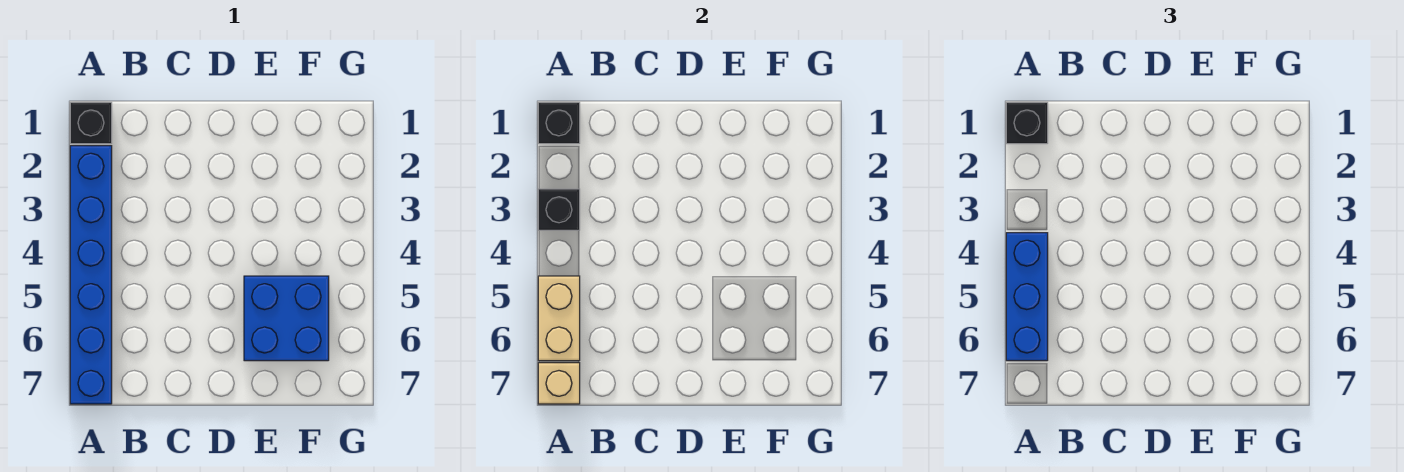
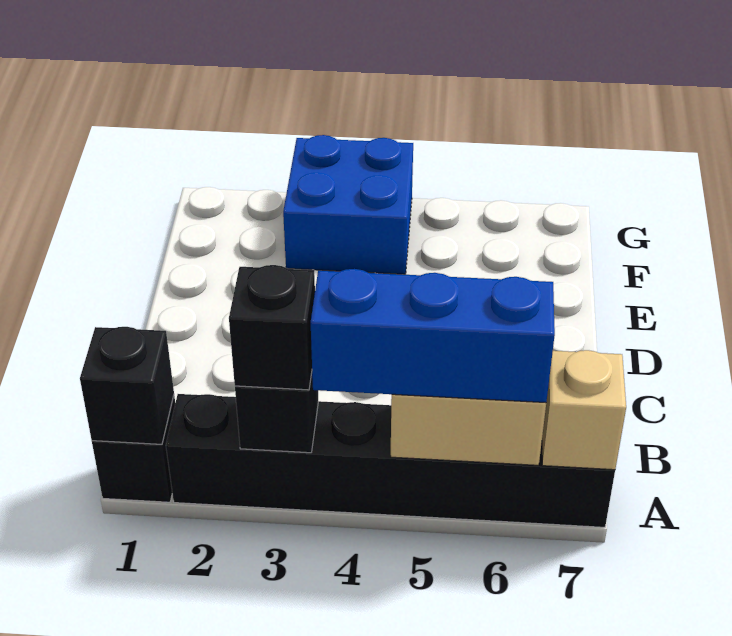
black 1x1 brick [1006,102,1048,144] -> black 1x1 brick moved to [229,265,315,390]
blue 1x6 brick [70,146,112,404] -> black 1x6 brick [166,394,615,527]
blue 2x2 brick [244,276,329,361] -> blue 2x2 brick moved to [283,135,413,274]

